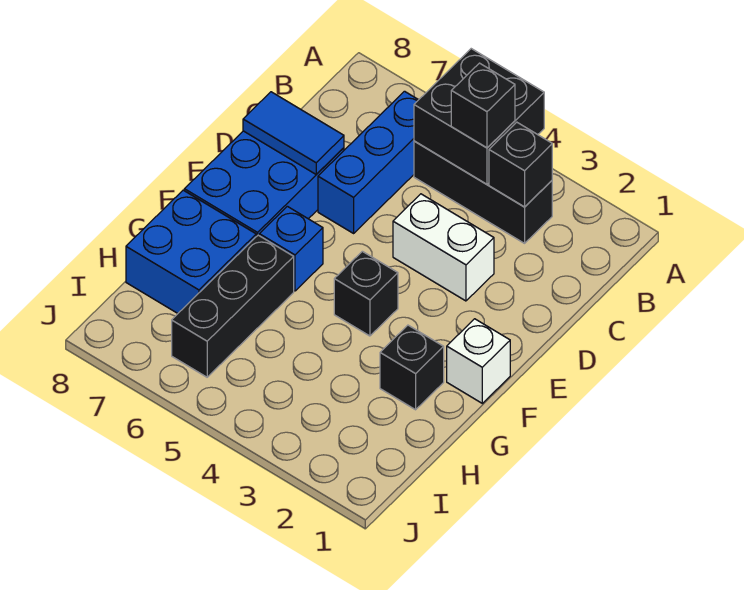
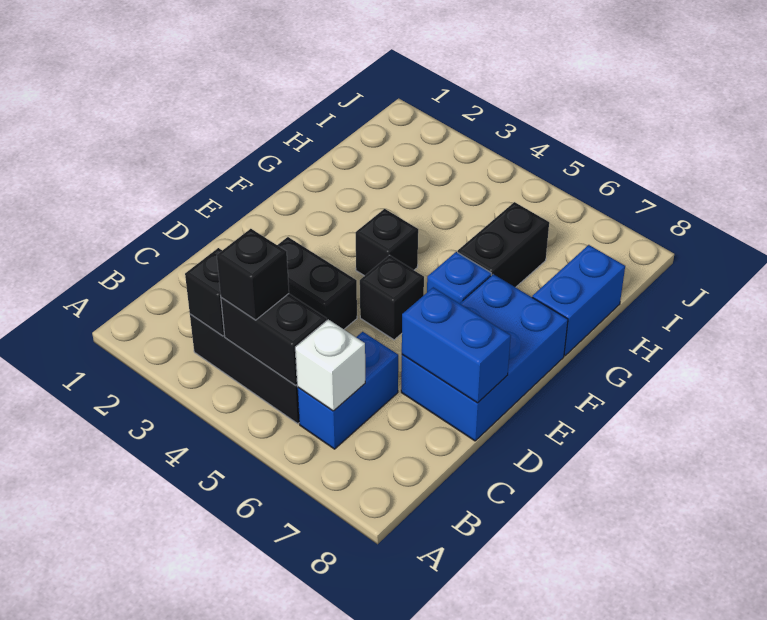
black 2x2 brick [414,49,544,184] -> black 1x2 brick [221,294,327,385]
blue 1x3 brick [318,91,418,233] -> blue 1x2 brick [298,332,398,449]
white 1x2 brick [393,194,494,301] -> black 1x2 brick [278,237,357,329]
blue 1x2 tile [243,92,344,174] -> blue 1x2 brick [402,287,511,403]
white 1x1 brick [447,319,510,403] -> white 1x1 brick moved to [295,319,365,411]
black 1x1 brick [380,325,444,410] -> black 1x1 brick moved to [360,255,424,340]
black 1x3 brick [172,235,294,377] -> black 1x2 brick [458,202,549,287]
blue 2x2 brick [126,190,256,313] -> blue 1x2 brick [532,245,625,356]

